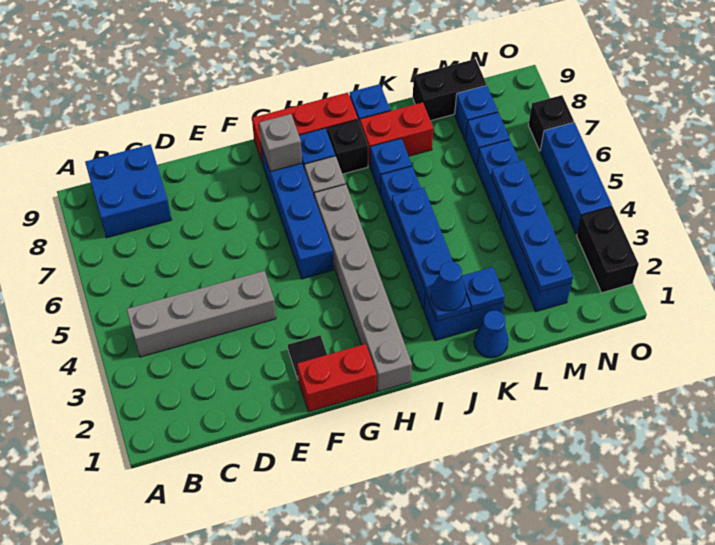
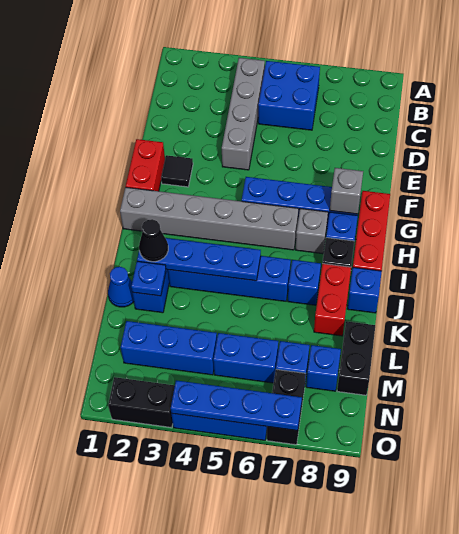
blue 2x2 brick [85,144,172,238] -> blue 2x2 brick moved to [258,61,320,130]
blue 1x1 cone [431,262,466,311] -> black 1x1 cone [139,219,168,262]
blue 1x4 plate [491,160,573,292] -> blue 1x4 plate moved to [171,380,302,431]
black 1x1 brick [528,95,574,151] -> black 1x2 brick [267,369,306,445]

